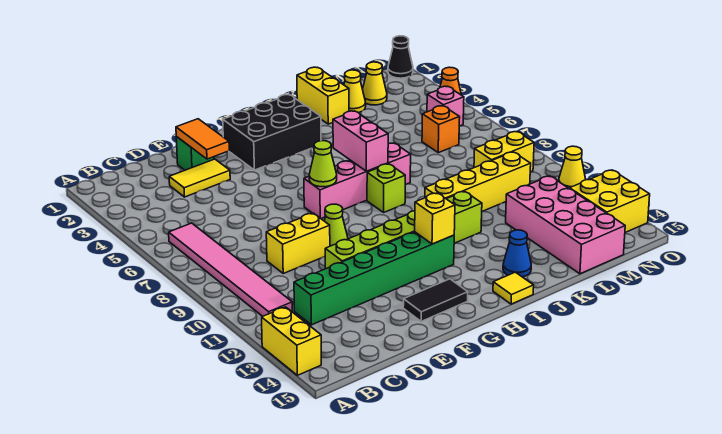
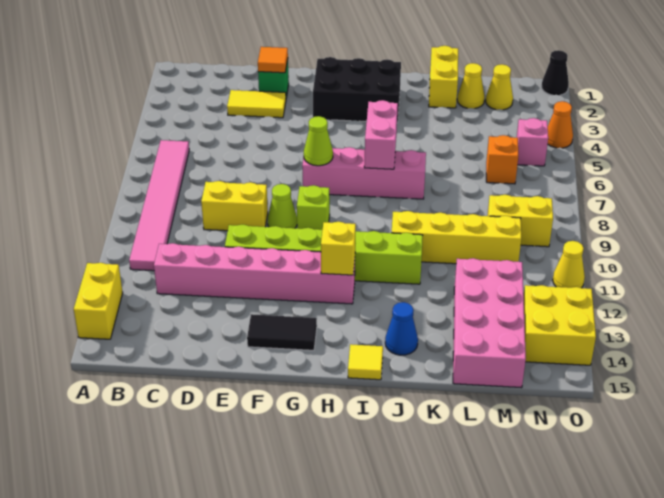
green 1x6 brick [294,232,455,325] -> pink 1x6 brick [154,243,355,304]
orange 1x2 tile [176,119,229,159] -> orange 1x1 tile [258,47,288,73]
lime 1x1 brick [367,164,405,212] -> lime 1x1 brick moved to [297,185,330,230]

